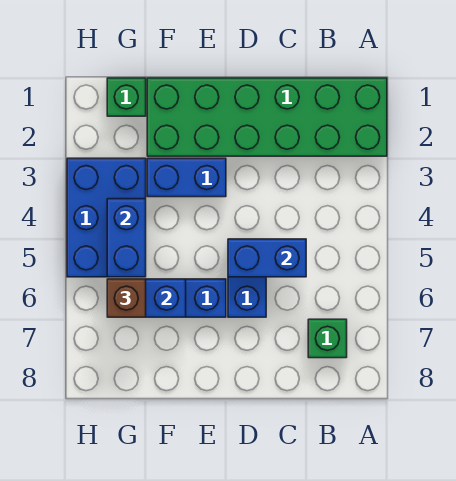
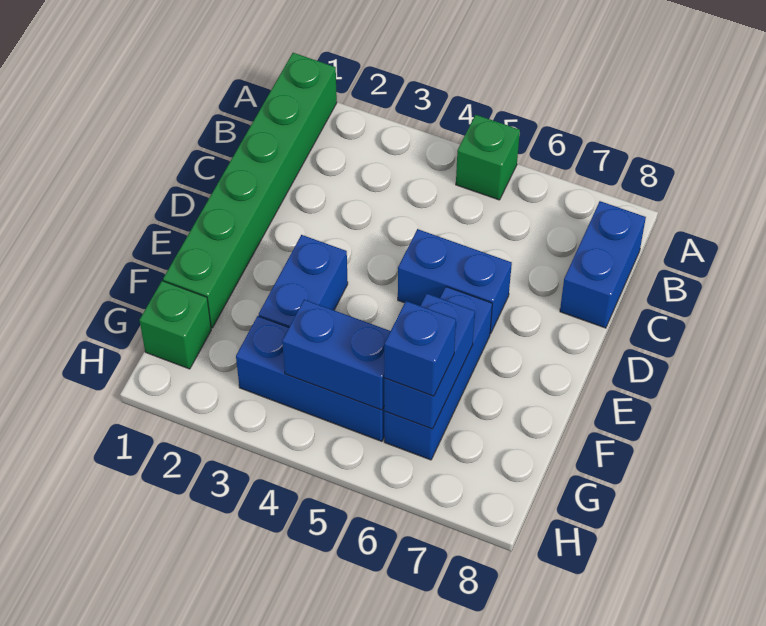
green 2x6 brick [147,78,387,156] -> green 1x6 brick [163,53,337,328]
green 1x1 brick [308,319,347,358] -> green 1x1 brick moved to [456,115,520,200]
blue 1x2 brick [228,239,306,277] -> blue 1x2 brick moved to [560,201,646,328]
blue 2x3 brick [67,158,146,277] -> blue 1x3 brick [236,316,385,441]
brown 1x1 brick [107,279,146,317] -> blue 1x1 brick [384,301,456,396]

